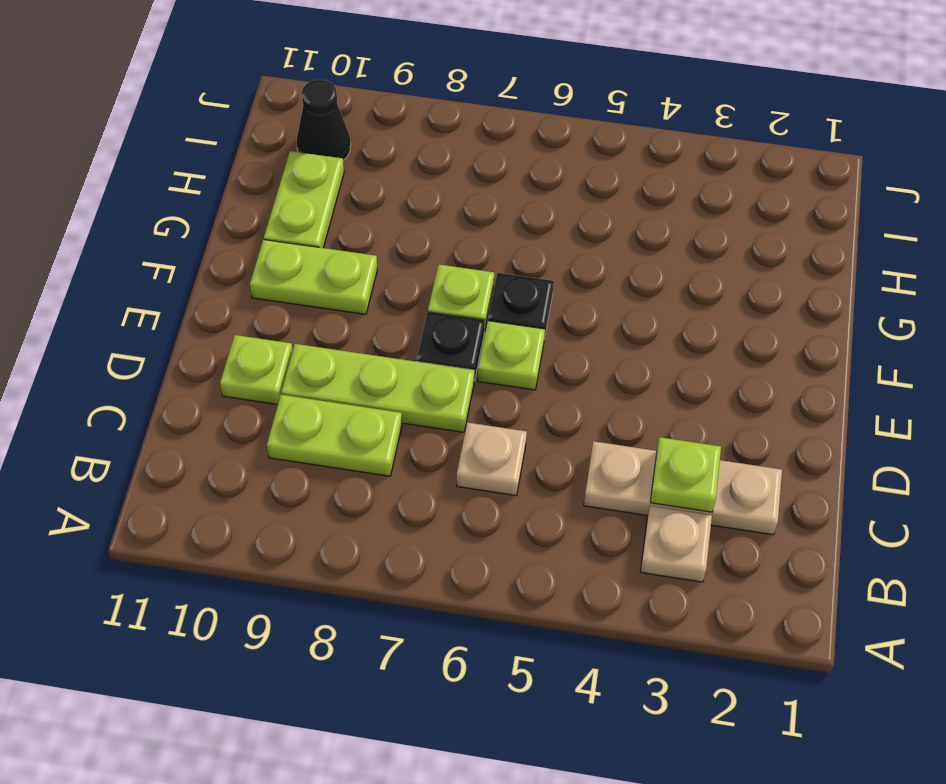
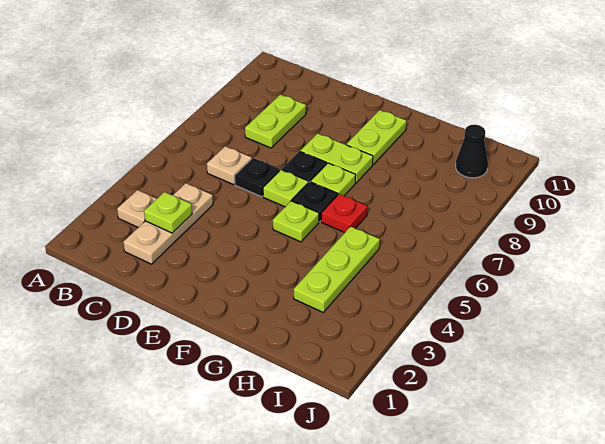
none -> black 1x1 plate [235,158,280,197]
lime 1x3 plate [281,344,475,432] -> lime 1x3 plate moved to [294,226,380,312]
lime 1x1 plate [220,335,293,405] -> lime 1x1 plate moved to [273,201,319,242]
none -> red 1x1 plate [321,194,367,233]
lime 1x2 plate [264,151,344,248] -> lime 1x2 plate moved to [300,133,373,183]

